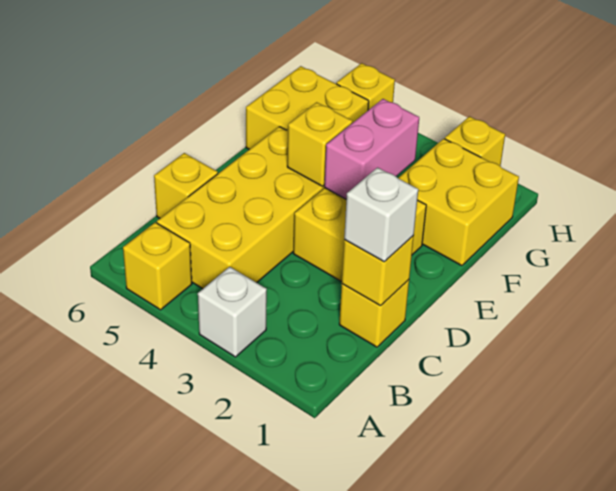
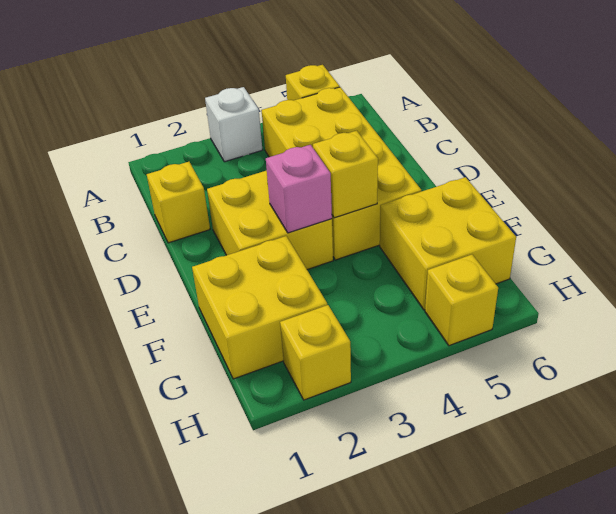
yellow 1x1 brick [342,236,414,306] -> none
white 1x1 brick [344,168,418,262] -> none
yellow 1x1 brick [154,153,218,218] -> none
pink 1x2 brick [324,99,419,199] -> pink 1x1 brick [266,145,332,233]

